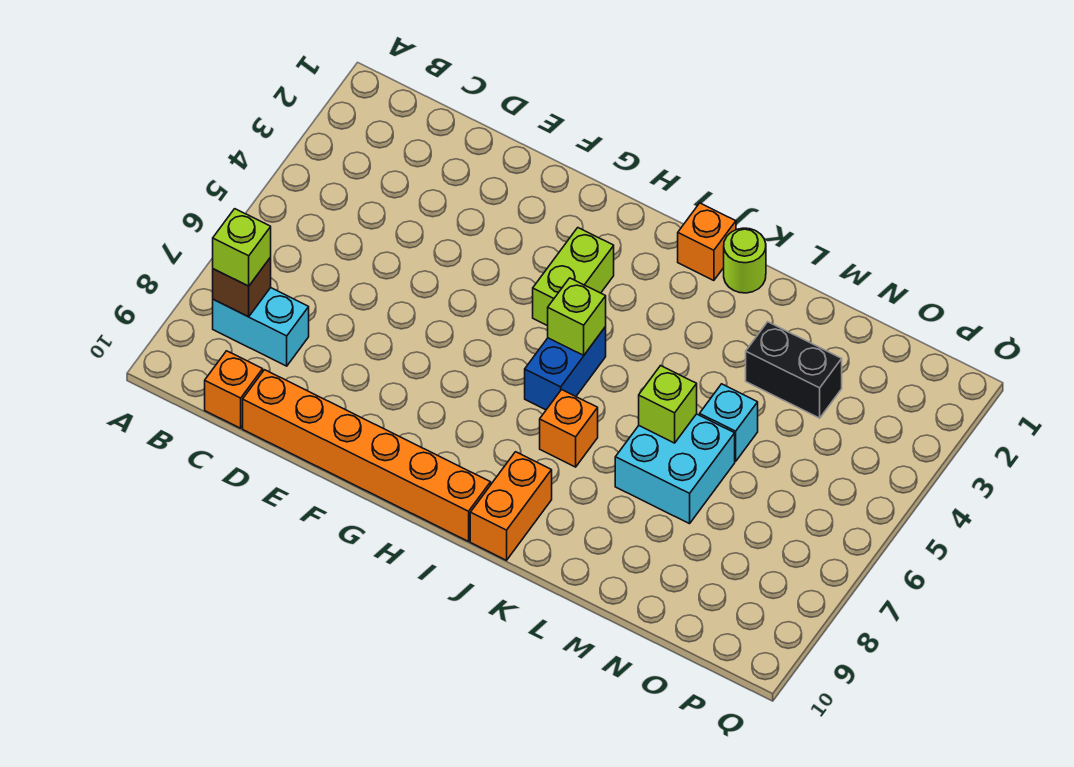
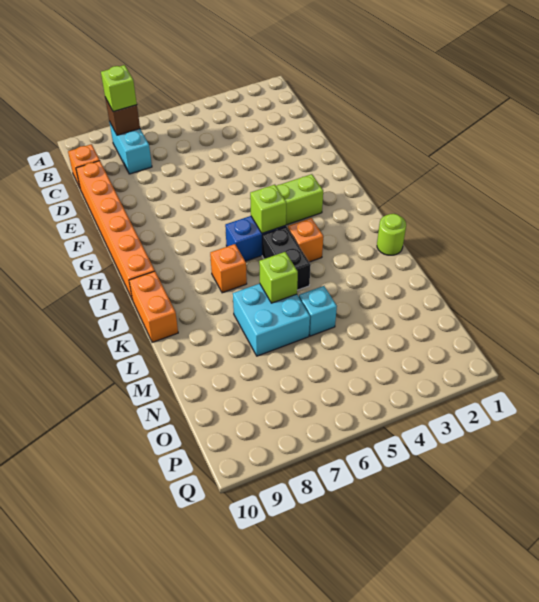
orange 1x1 brick [678,203,736,281] -> orange 1x1 brick moved to [288,218,323,262]
orange 1x2 brick [470,452,552,560] -> orange 1x2 brick turned to [129,271,178,342]
black 1x2 brick [746,322,842,418] -> black 1x2 brick moved to [262,227,311,290]

